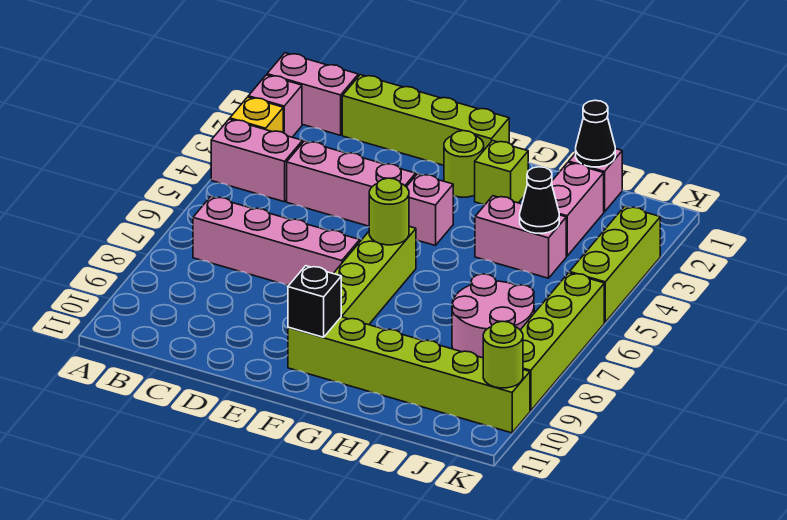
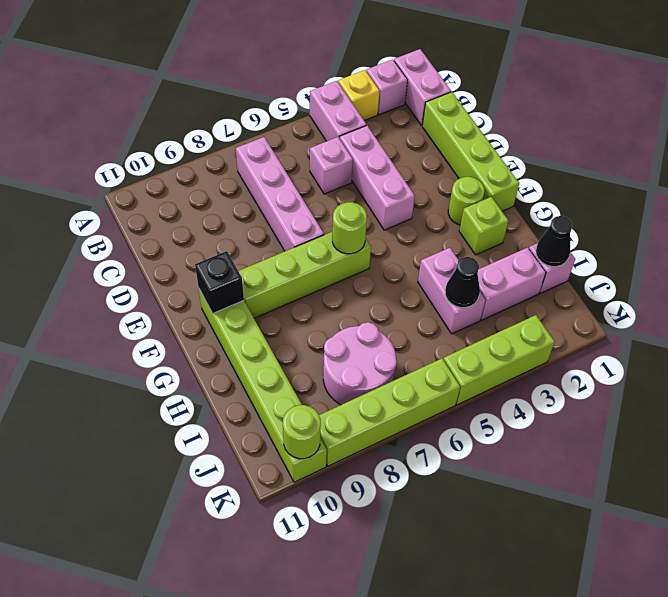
pink 1x1 brick [407,174,453,246] -> pink 1x1 brick moved to [310,137,353,194]

